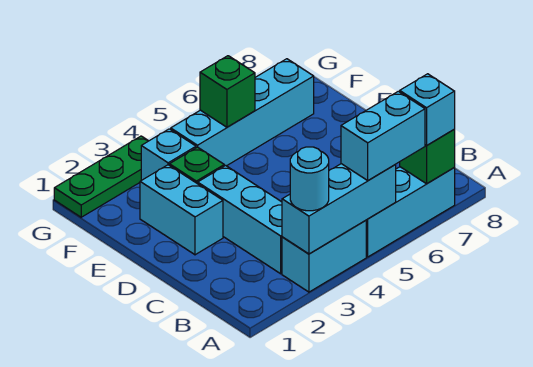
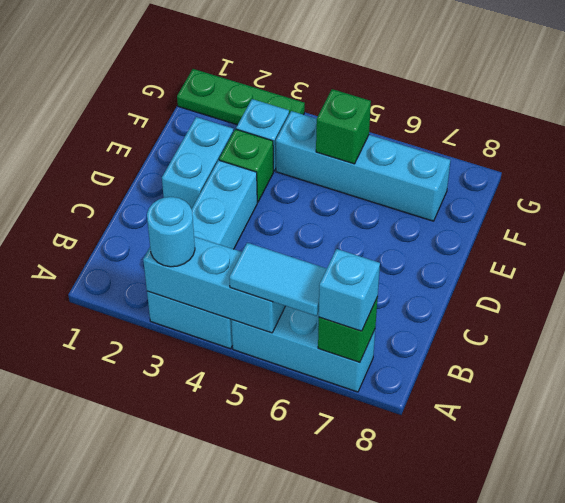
cyan 1x2 brick [341,91,425,180] -> cyan 1x2 tile [229,243,327,316]

